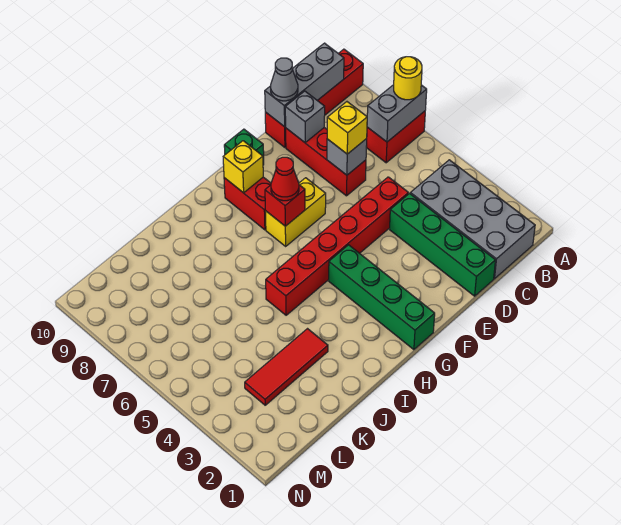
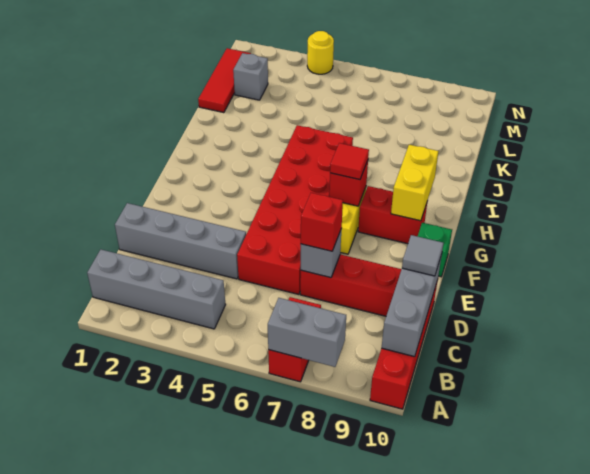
grey 1x2 brick [367,85,427,142] -> grey 1x2 brick turned to [268,298,346,367]
yellow 1x1 round brick [394,57,422,100] -> yellow 1x1 round brick moved to [307,31,334,74]
grey 2x4 brick [410,160,535,279] -> grey 1x4 brick [87,250,226,329]
green 1x4 brick [390,194,495,296] -> grey 1x4 brick [115,203,246,279]
red 1x6 brick [266,177,408,315] -> red 2x6 brick [237,125,353,294]
yellow 1x1 brick [327,102,367,154] -> red 1x1 brick [301,193,343,251]
grey 1x1 brick [285,91,325,143] -> grey 1x1 brick moved to [233,53,268,100]
grey 1x1 cone [271,58,298,101] -> grey 1x1 tile [402,235,443,276]
green 1x4 brick [329,245,435,350] -> none
red 1x1 cone [271,157,299,201] -> red 1x1 tile [330,143,369,180]
yellow 1x1 brick [223,141,263,193] -> yellow 1x2 brick [391,145,438,221]
red 1x3 tile [245,329,328,405] -> red 1x3 tile moved to [198,48,251,113]

